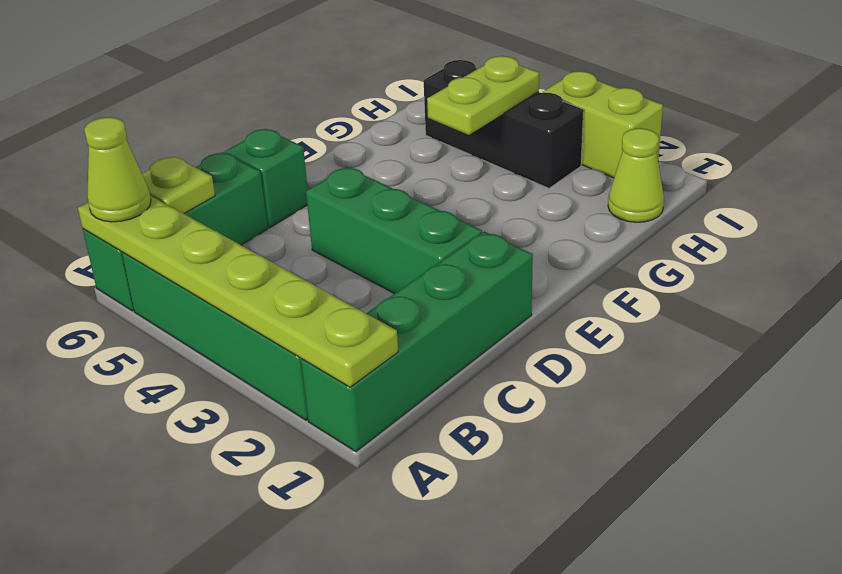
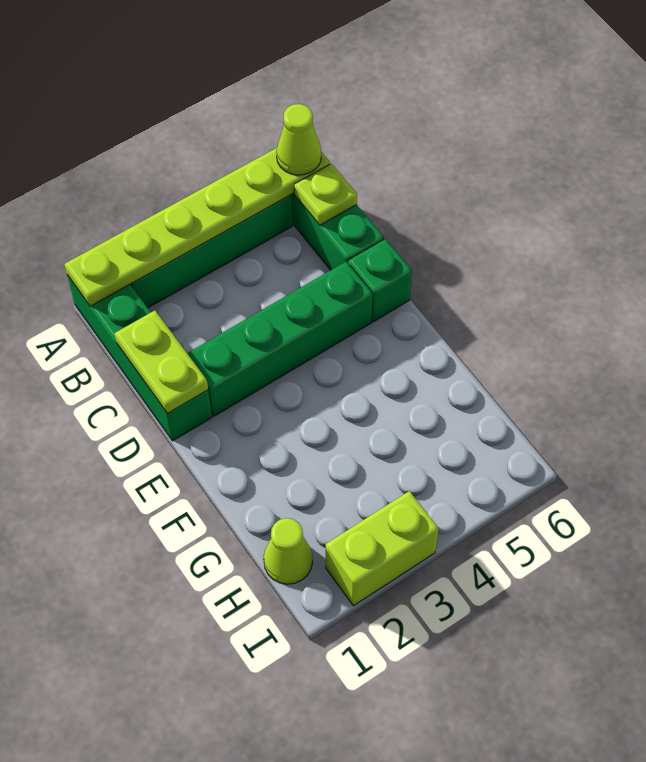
green 1x3 brick [306,167,482,294] -> green 1x4 brick [187,262,373,416]
lime 1x2 plate [427,56,539,135] -> lime 1x2 plate moved to [115,311,208,414]
black 1x3 brick [424,60,583,188] -> none

